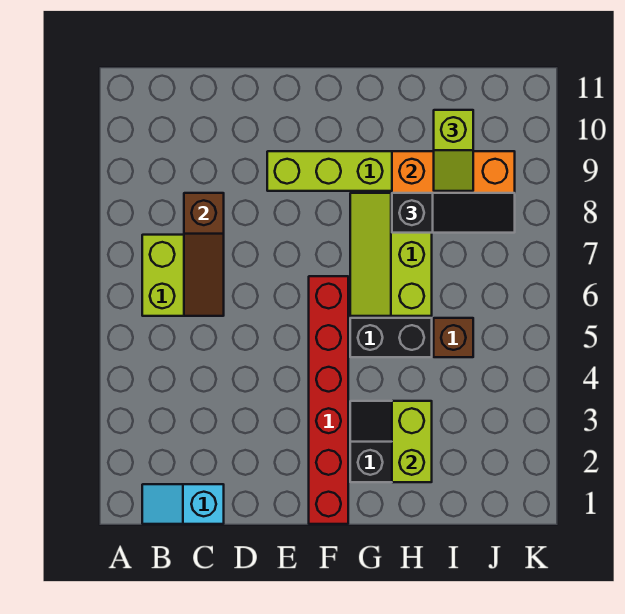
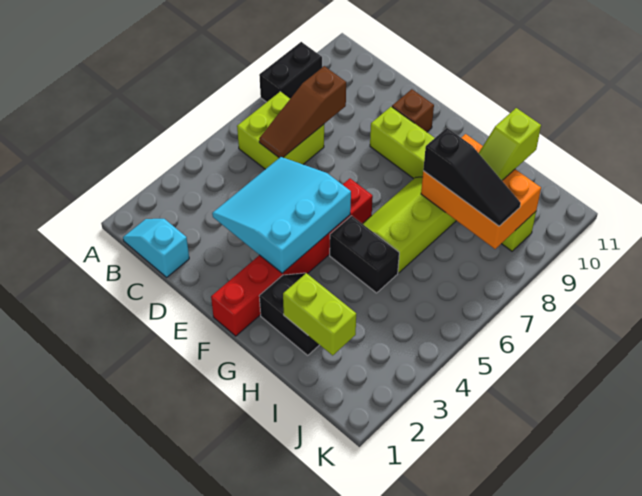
none -> black 1x2 brick [259,42,322,102]
none -> cyan 3x3 slope [212,157,351,273]
lime 1x2 brick [392,401,432,482] -> lime 1x2 brick turned to [283,273,356,355]
brown 1x1 brick [434,318,473,357] -> brown 1x1 brick moved to [392,89,434,132]

